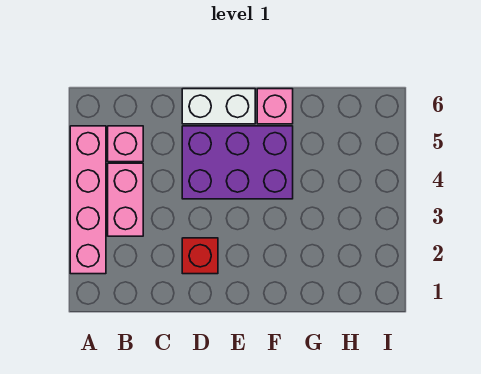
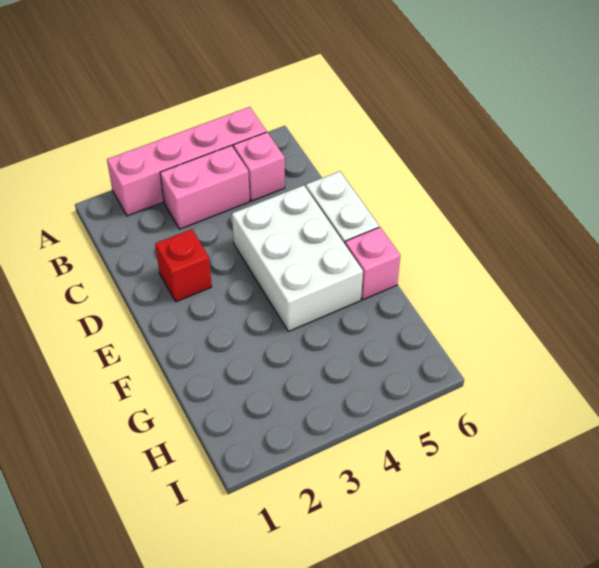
purple 2x3 brick [182,126,293,199] -> white 2x3 brick [232,185,363,331]

